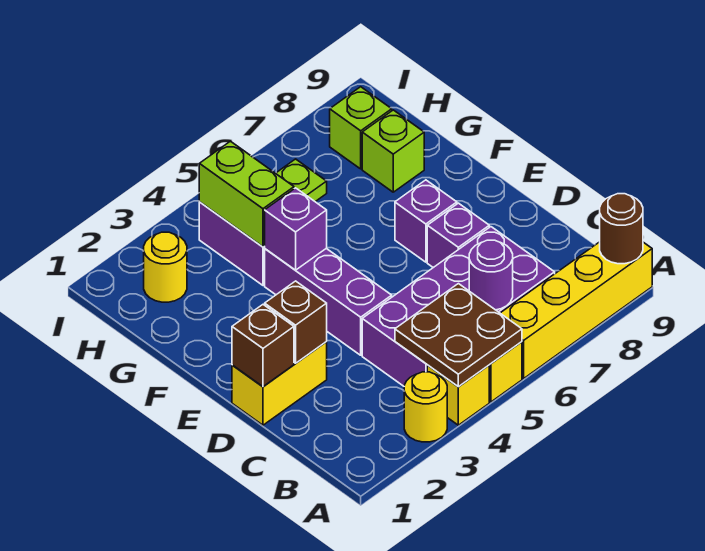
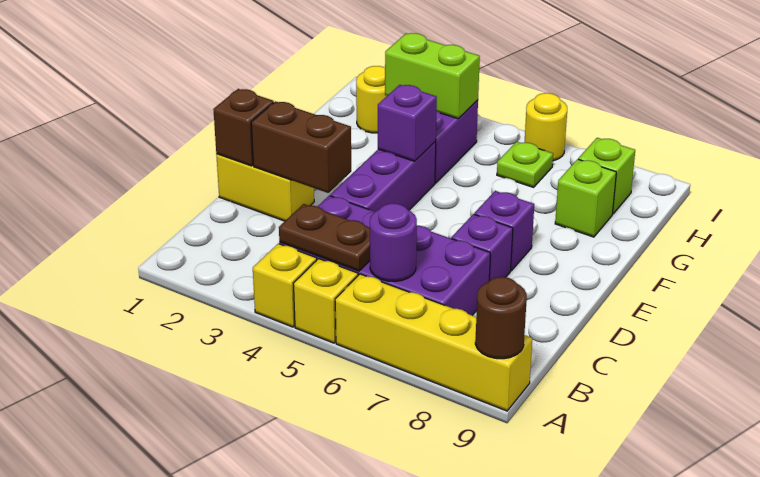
yellow 1x1 round brick [404,372,447,442] -> yellow 1x1 round brick moved to [524,93,567,161]
brown 2x2 plate [395,284,522,387] -> brown 1x2 plate [279,204,370,271]
brown 1x1 brick [265,281,327,363] -> brown 1x2 brick [251,101,351,193]
lime 1x2 brick [199,141,294,247] -> lime 1x2 brick turned to [385,33,480,119]

